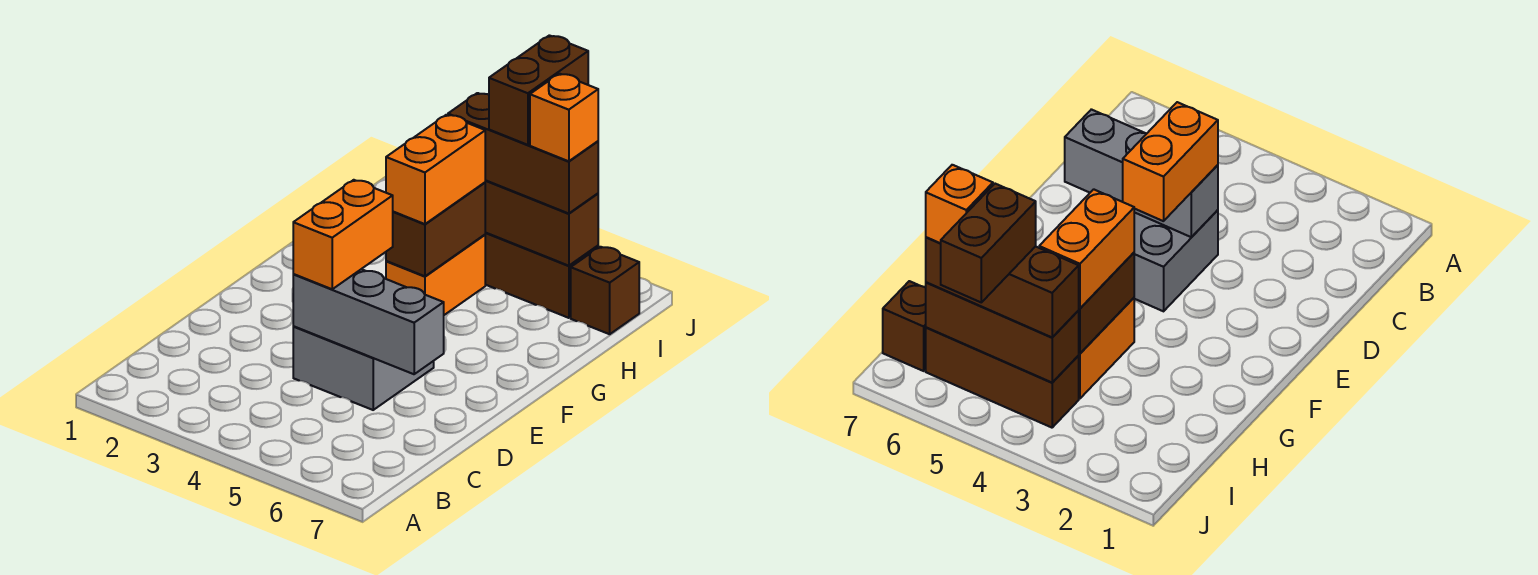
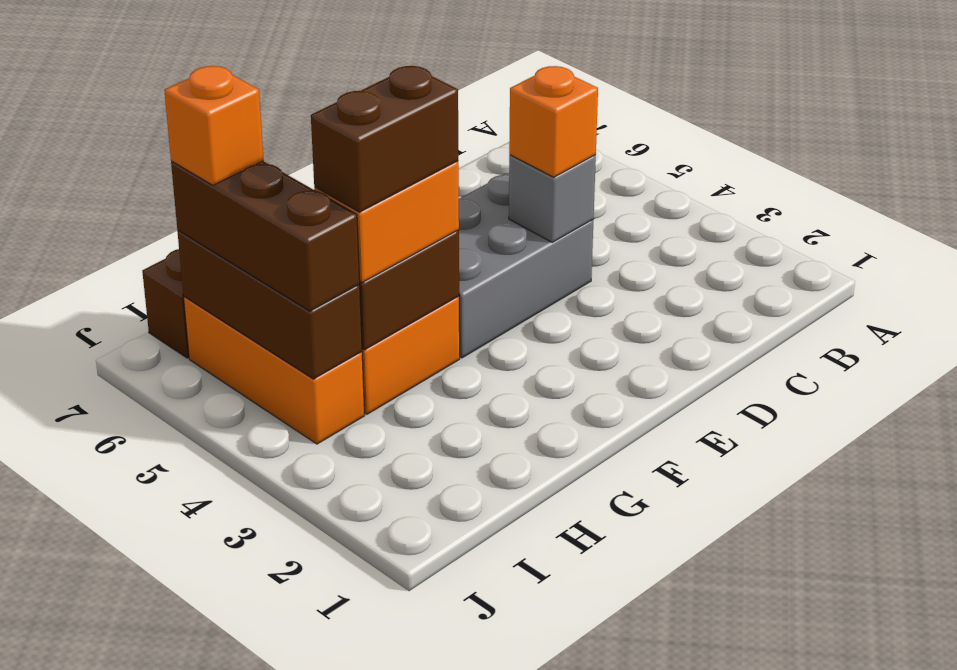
grey 2x2 brick [293,327,434,410] -> grey 2x3 brick [459,174,593,358]
grey 1x3 brick [293,269,444,374] -> grey 1x1 brick [509,155,596,242]
orange 1x2 brick [293,180,393,289] -> orange 1x1 brick [509,66,598,177]
brown 1x3 brick [485,232,598,318] -> orange 1x3 brick [184,297,365,444]
brown 1x2 brick [489,35,588,145] -> brown 1x2 brick moved to [311,66,458,212]

